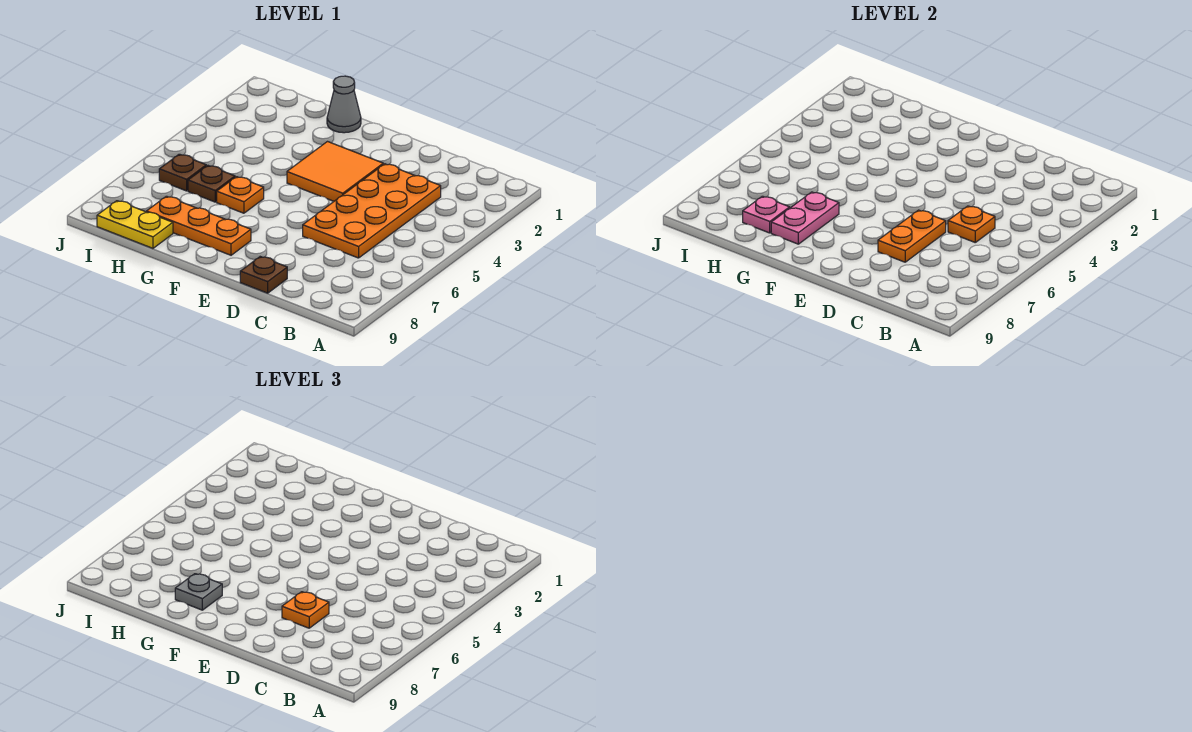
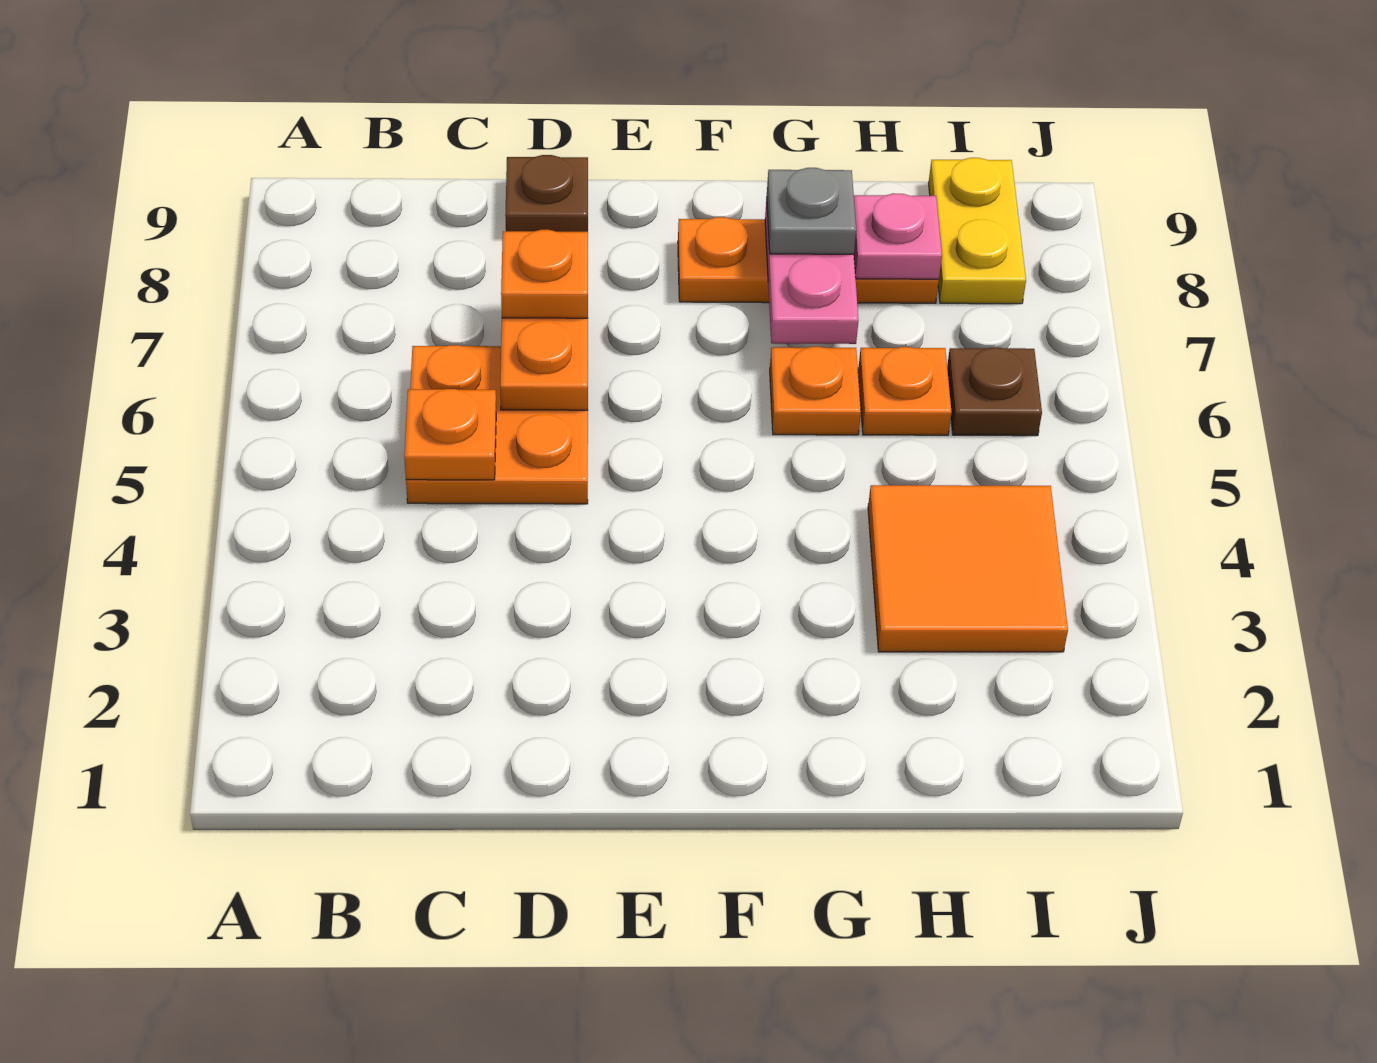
orange 2x4 plate [303,164,441,258] -> orange 2x2 plate [406,345,588,504]
orange 2x2 tile [287,142,383,201] -> orange 2x2 tile moved to [868,485,1068,652]
grey 1x1 cone [327,76,361,133] -> none
brown 1x1 plate [188,166,235,202] -> orange 1x1 plate [858,347,951,435]
yellow 1x2 plate [97,201,173,248] -> yellow 1x2 plate turned to [929,158,1026,304]

